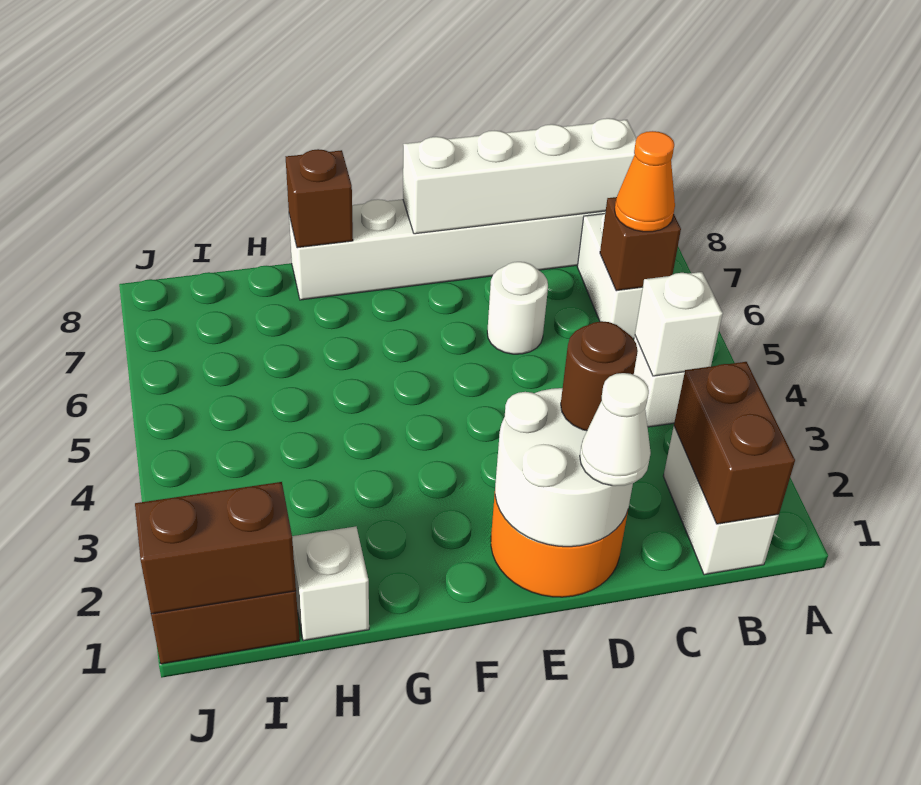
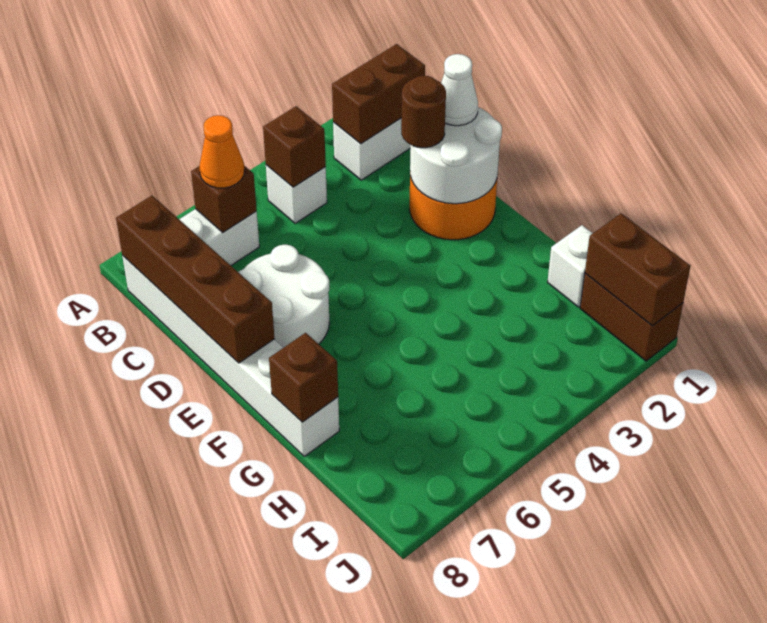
white 1x1 brick [635,272,723,376] -> brown 1x1 brick [263,106,326,187]
white 1x4 brick [403,118,637,234] -> brown 1x4 brick [116,196,275,363]
white 1x1 round brick [487,262,548,354] -> white 2x2 round brick [238,245,329,347]

